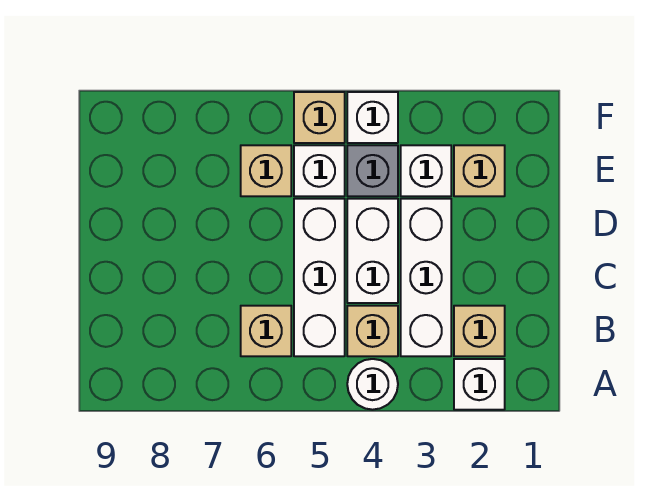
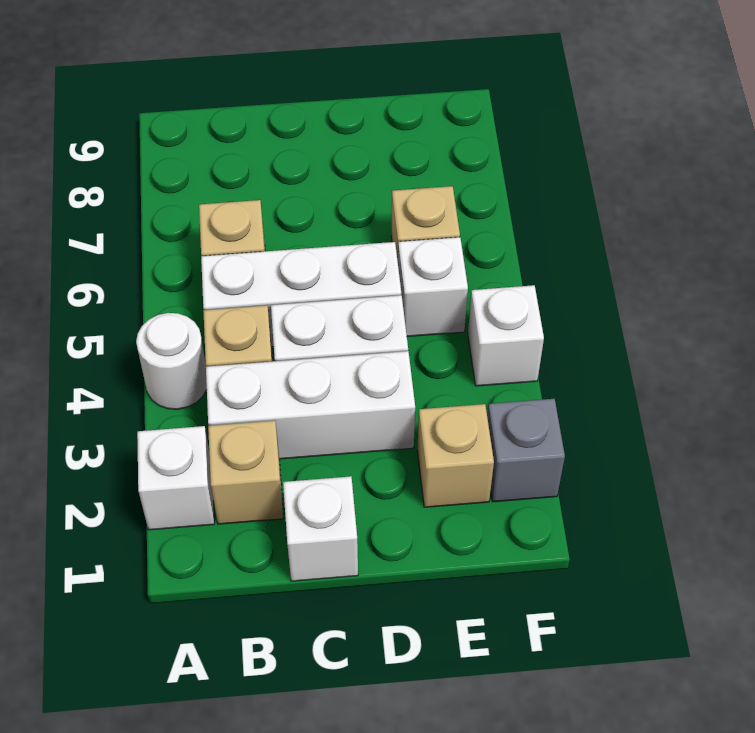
white 1x1 brick [401,145,451,196] -> white 1x1 brick moved to [283,476,358,581]
grey 1x1 brick [347,145,398,196] -> grey 1x1 brick moved to [487,399,565,502]
tan 1x1 brick [294,92,345,143] -> none

